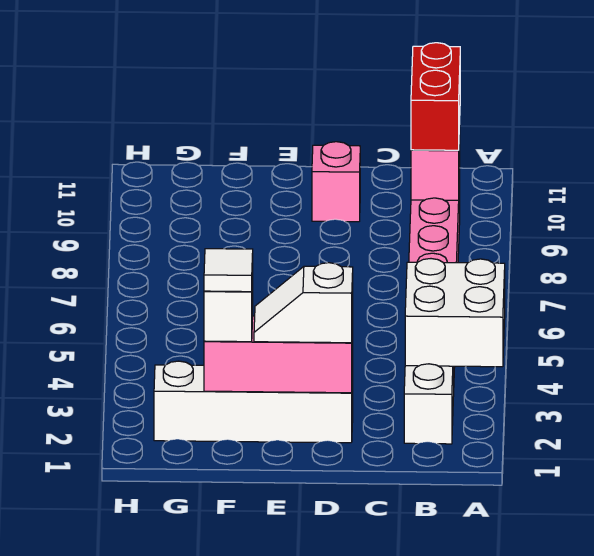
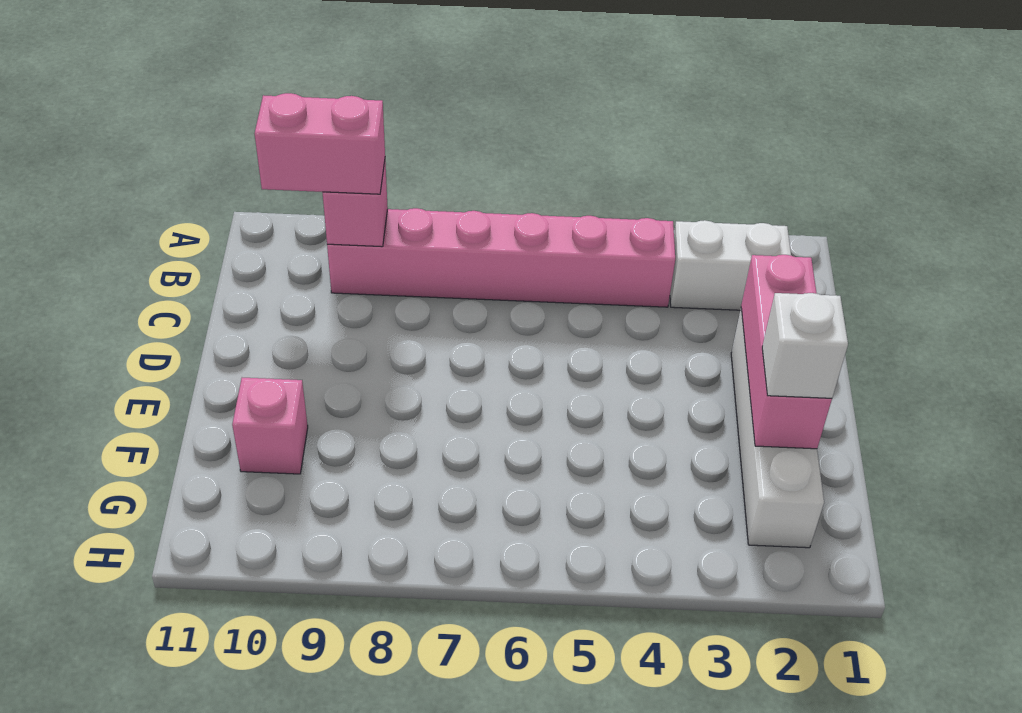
white 2x2 brick [405,259,505,367] -> none
red 1x2 brick [411,43,460,150] -> pink 1x2 brick [255,93,385,194]
white 1x2 slope [254,263,353,343] -> none
pink 1x1 brick [312,142,360,222] -> pink 1x1 brick moved to [232,378,308,474]
white 1x1 tile [204,249,253,292] -> none

